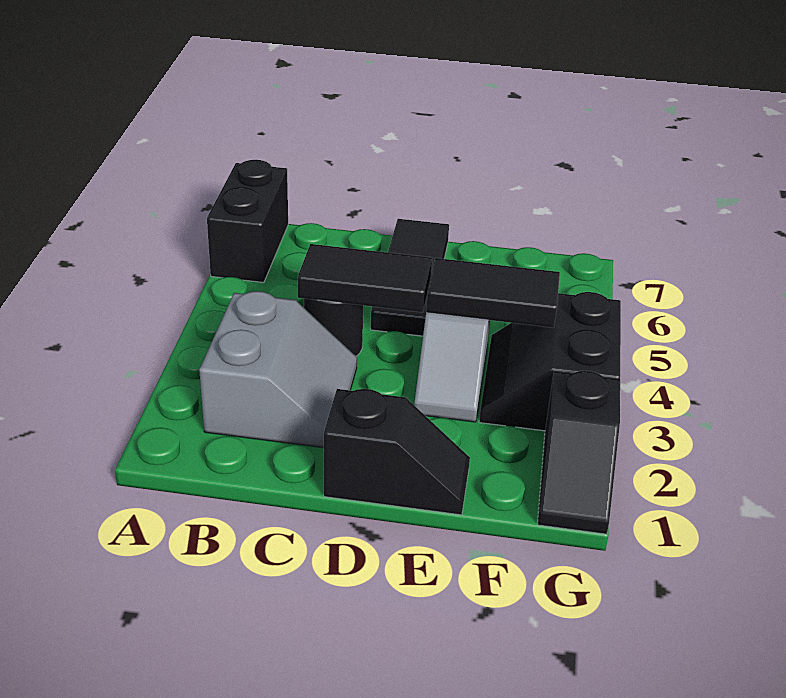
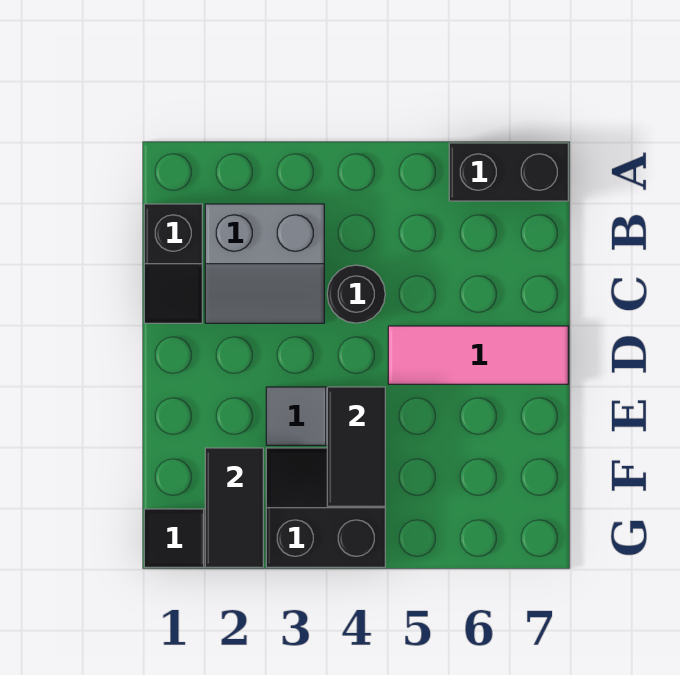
black 1x2 tile [298,244,432,312] -> black 1x2 tile moved to [205,448,263,567]
black 1x2 slope [324,389,470,515] -> black 1x2 slope moved to [144,204,202,323]
black 1x3 tile [371,219,449,336] -> pink 1x3 tile [388,326,568,384]

